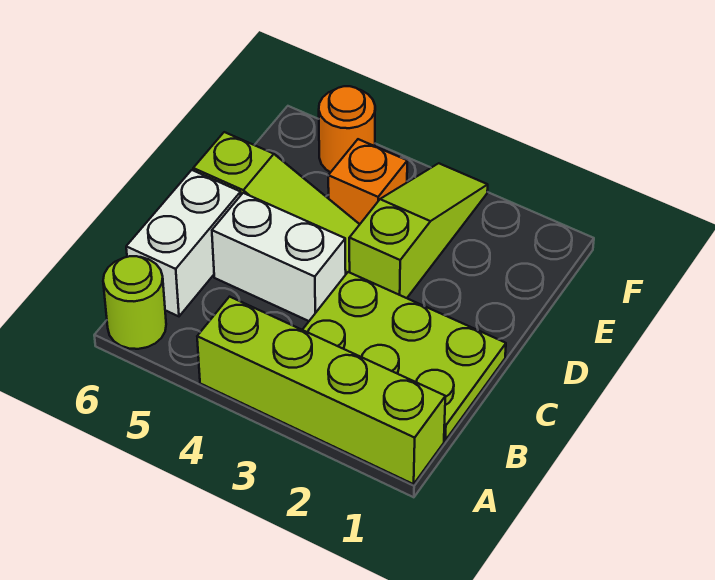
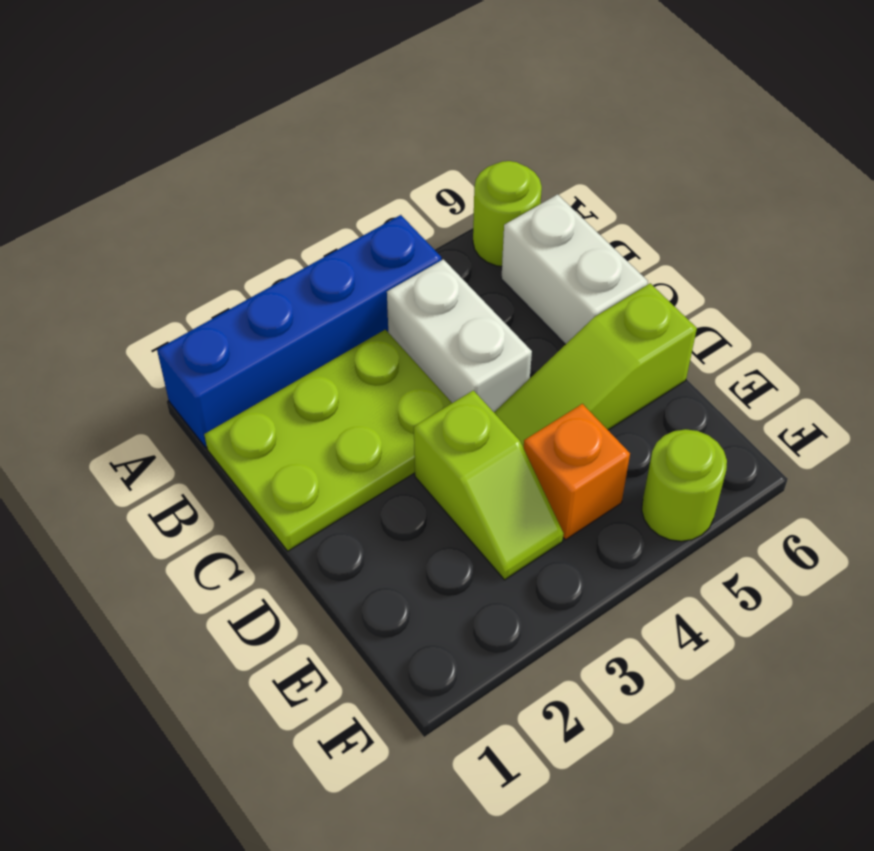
lime 1x4 brick [197,297,445,484] -> blue 1x4 brick [157,215,441,447]
white 1x2 brick [212,193,346,321] -> white 1x2 brick turned to [387,259,532,412]
lime 1x3 slope [349,163,488,298] -> lime 1x2 slope [414,390,564,580]
orange 1x1 round brick [319,86,375,172] -> lime 1x1 round brick [642,429,727,541]

